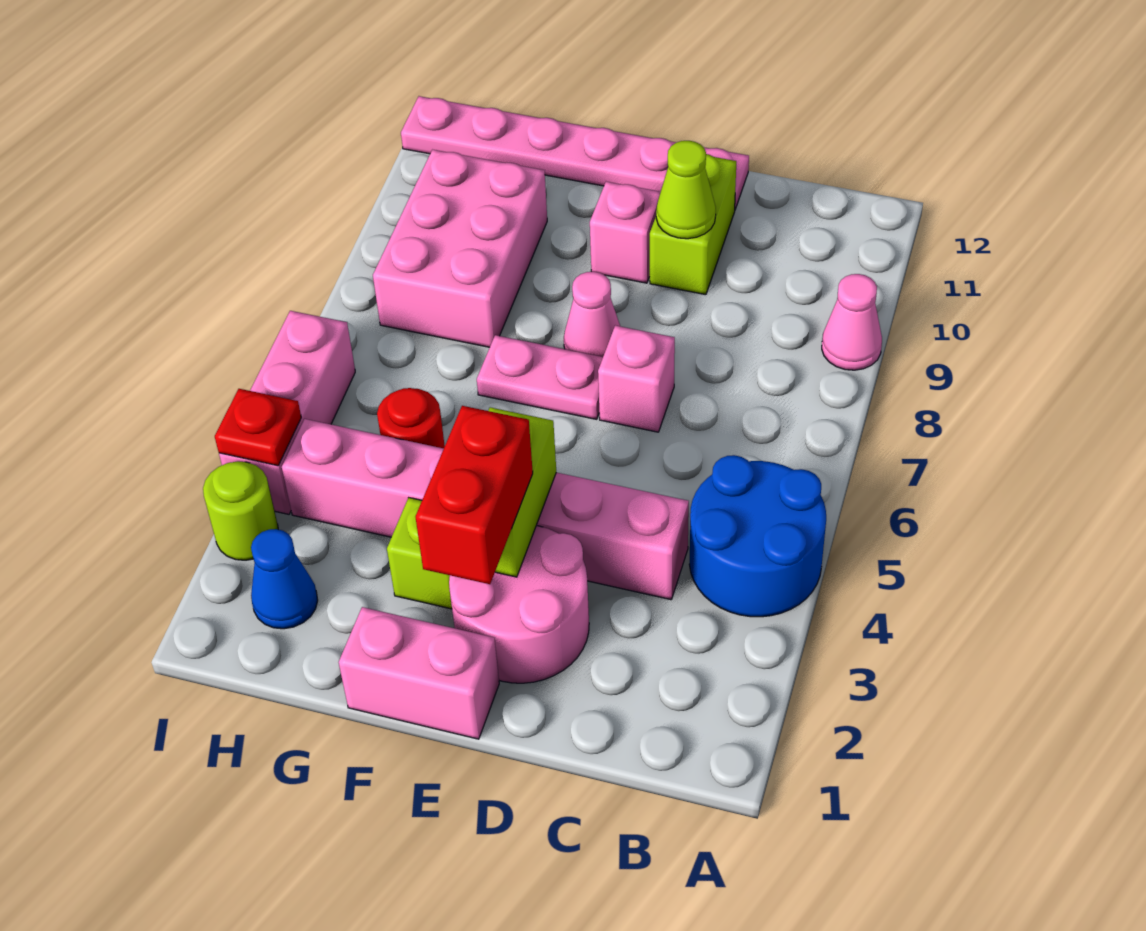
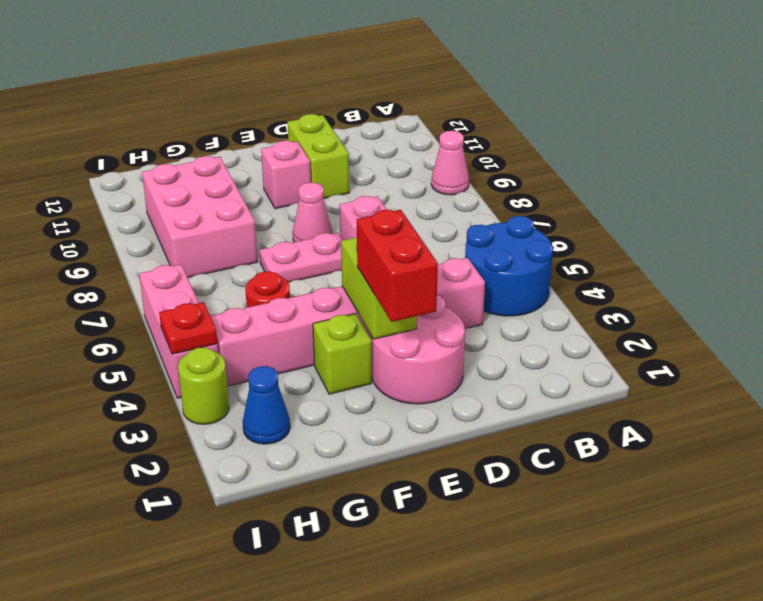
lime 1x1 cone [656,141,716,239] -> none
pink 1x6 plate [401,96,749,209] -> none
pink 1x2 brick [339,607,499,739] -> none

